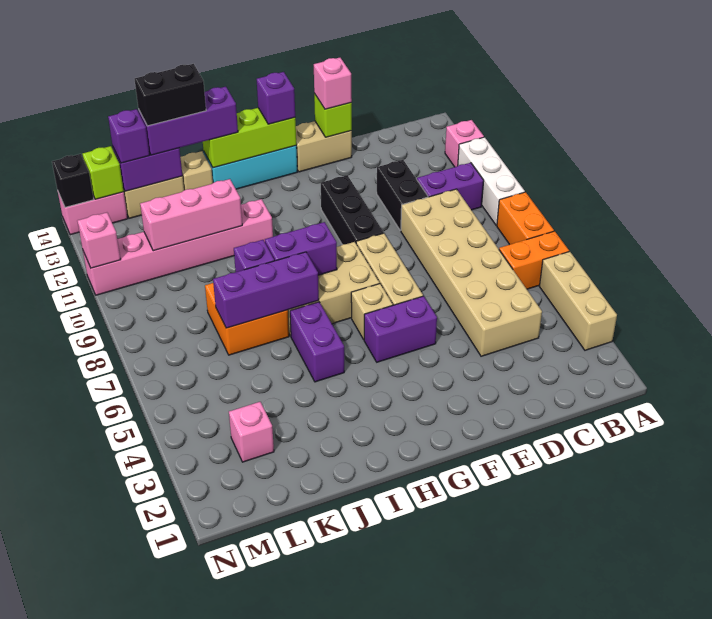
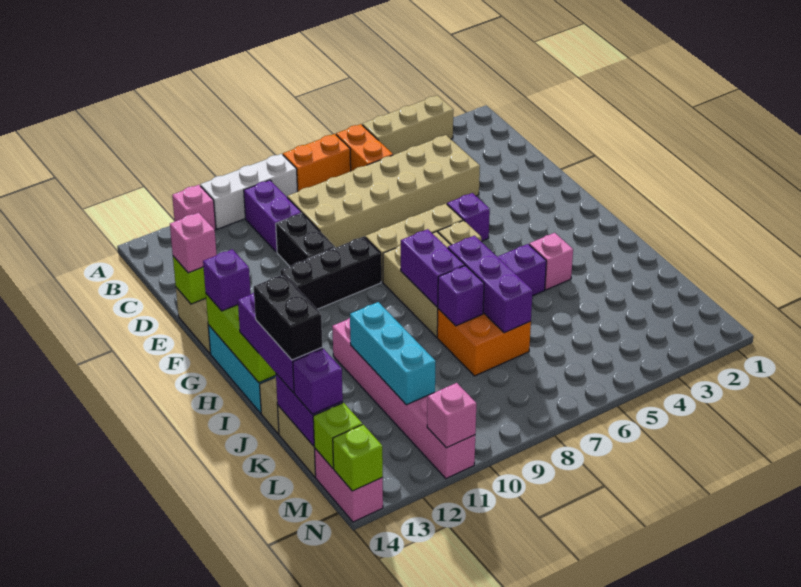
black 1x2 brick [377,160,428,231] -> black 1x2 brick turned to [276,213,335,266]
purple 1x2 brick [364,296,437,362] -> purple 1x1 brick [447,193,490,241]
pink 1x3 brick [140,179,242,251] -> cyan 1x3 brick [350,302,436,405]
pink 1x1 brick [229,402,274,462] -> pink 1x1 brick moved to [529,233,573,290]
black 1x1 brick [52,154,94,207] -> lime 1x1 brick [333,425,383,491]

